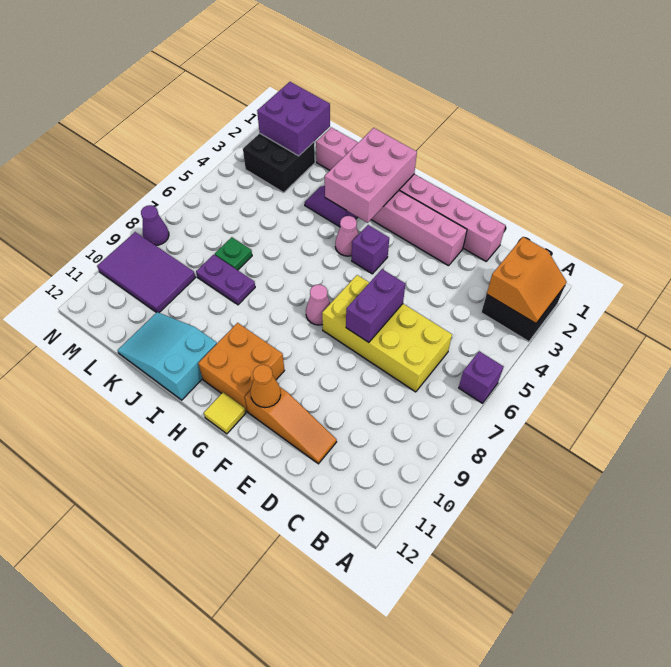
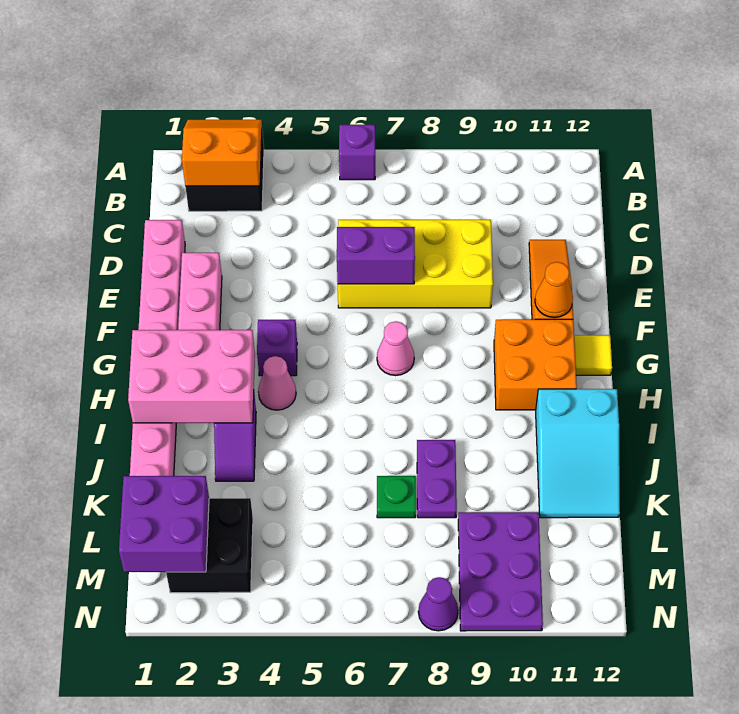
yellow 2x4 brick [322,275,452,392] -> yellow 2x4 brick turned to [338,220,493,308]
purple 2x3 tile [97,232,195,313] -> purple 2x3 plate [458,512,543,631]

